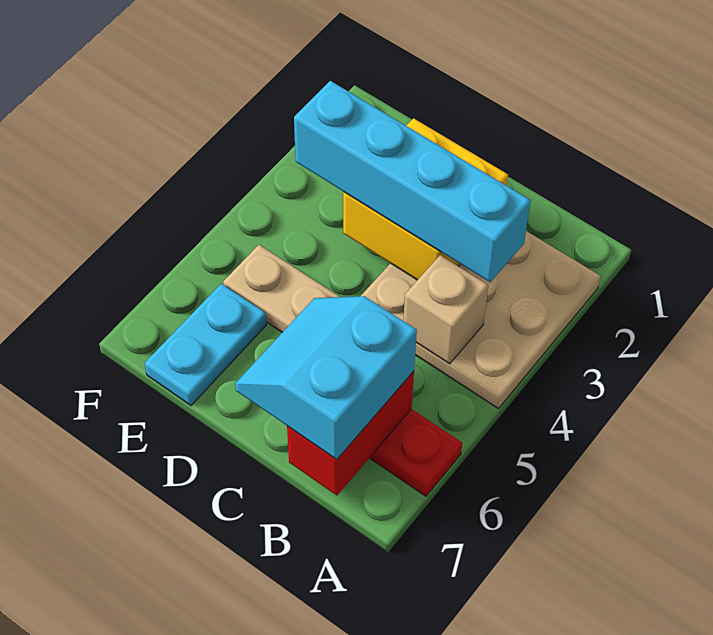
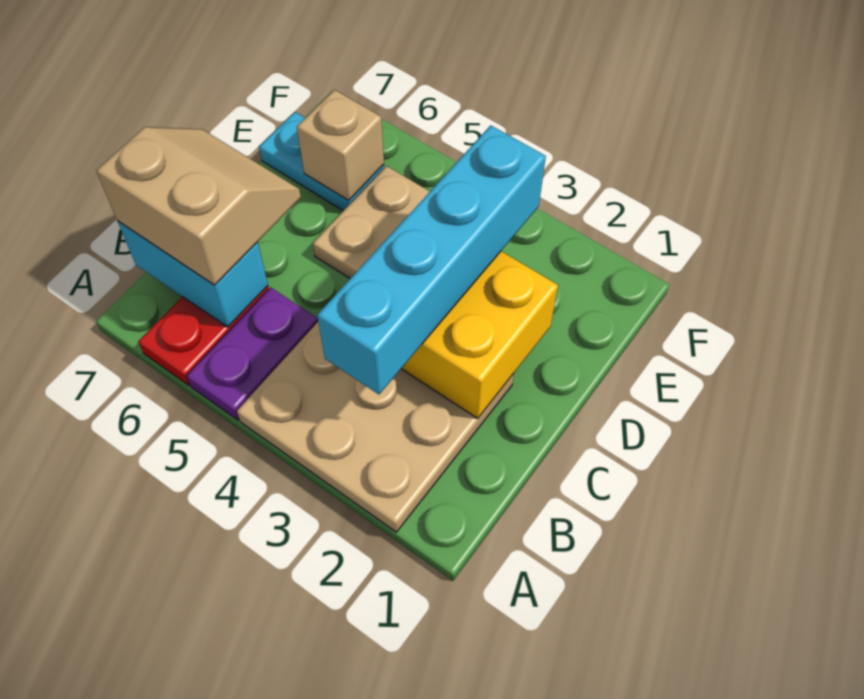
none -> purple 1x2 plate [187,287,318,420]
tan 1x1 brick [403,255,488,364] -> tan 1x1 brick moved to [297,90,384,201]
red 1x2 brick [287,371,414,495] -> cyan 1x2 brick [117,221,268,327]
cyan 2x2 slope [235,296,417,459] -> tan 2x2 slope [96,127,301,285]

